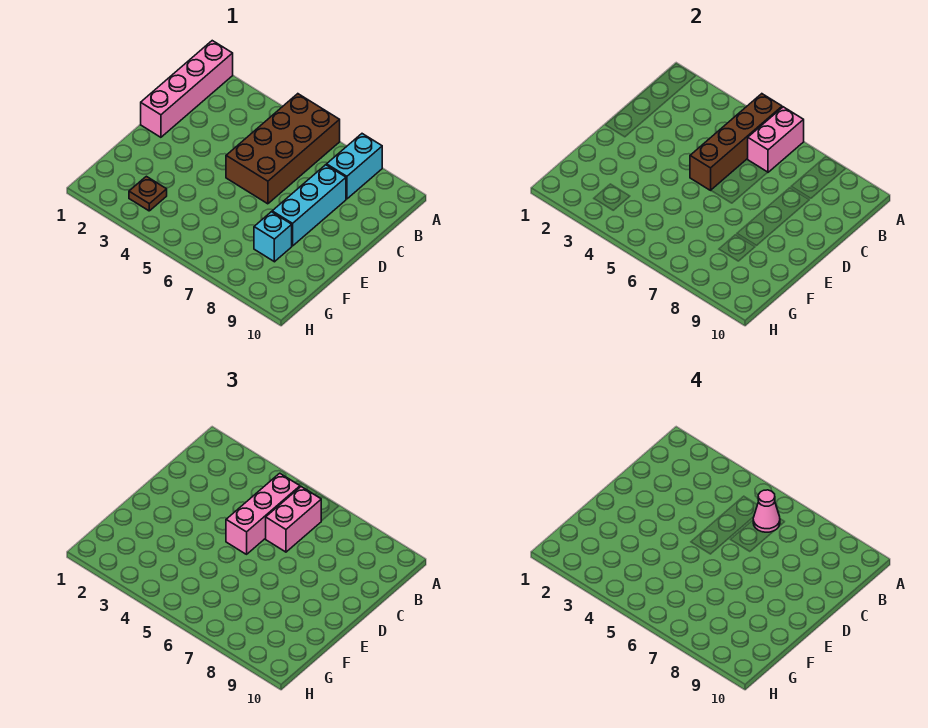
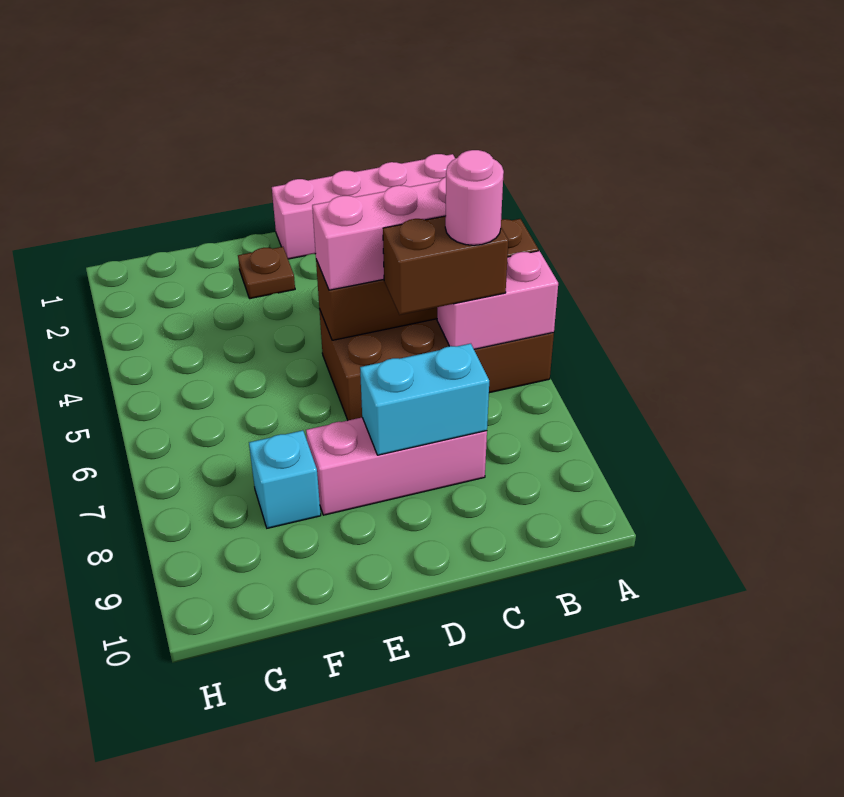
cyan 1x2 brick [327,134,382,199] -> cyan 1x2 brick moved to [360,344,489,455]
pink 1x2 brick [266,487,321,552] -> brown 1x2 brick [383,216,508,315]
pink 1x1 cone [753,490,780,532] -> pink 1x1 round brick [445,150,504,245]
cyan 1x3 brick [272,165,346,246] -> pink 1x3 brick [306,417,487,515]
brown 1x1 plate [129,176,167,211] -> brown 1x1 plate moved to [238,247,295,298]

